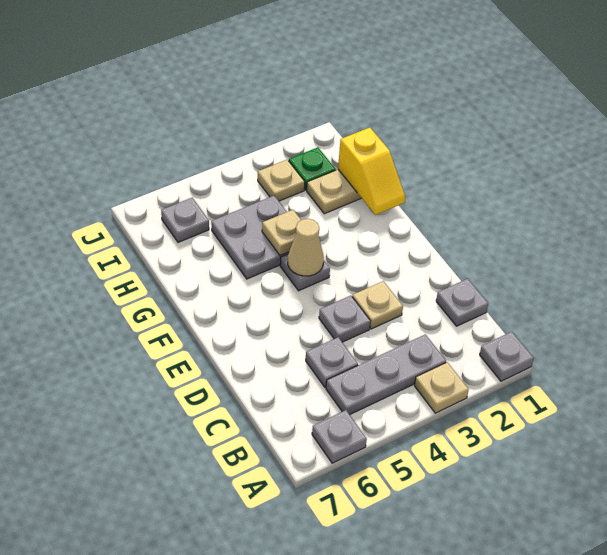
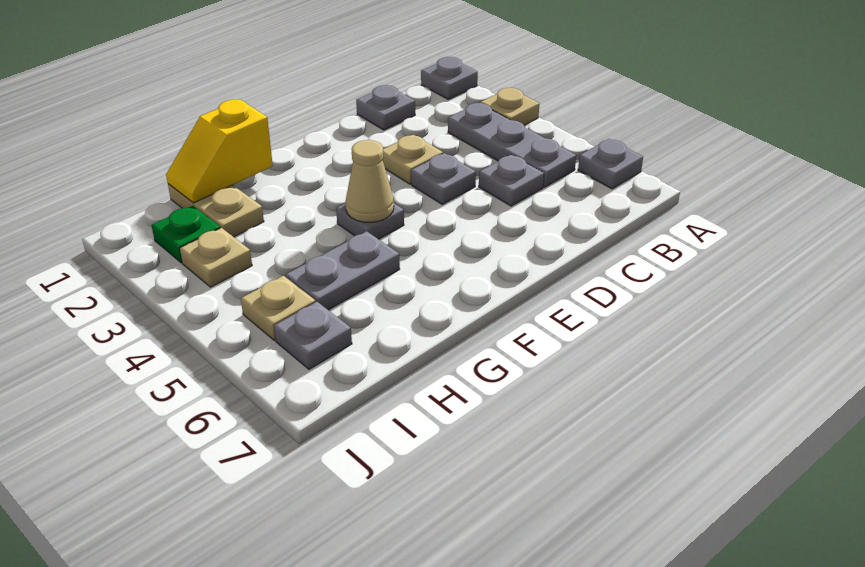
yellow 1x2 slope [338,128,405,215] -> yellow 1x2 slope turned to [166,100,273,203]
grey 2x2 plate [211,196,289,279] -> grey 1x2 plate [286,231,400,310]
tan 1x1 plate [262,210,301,256] -> tan 1x1 plate moved to [241,276,316,340]

